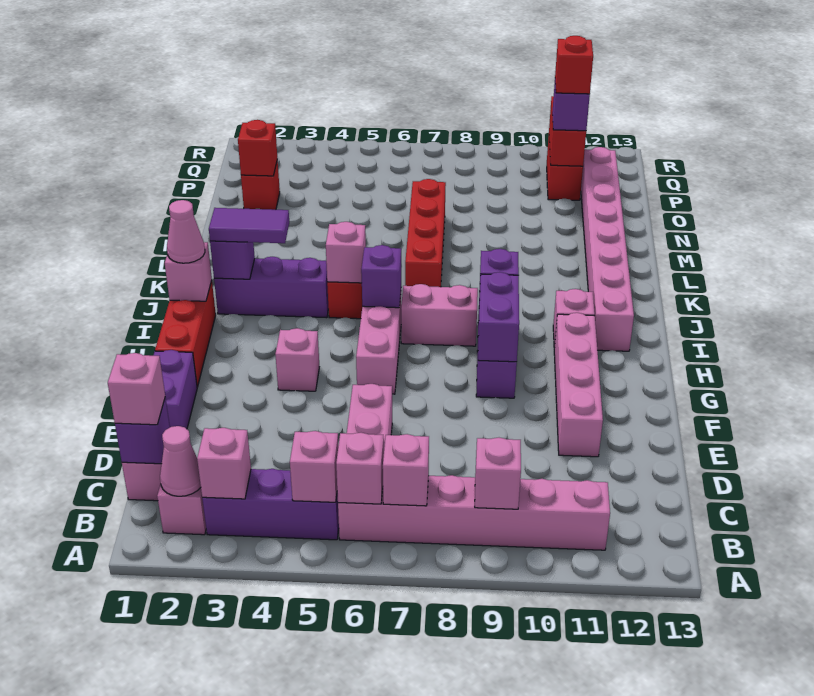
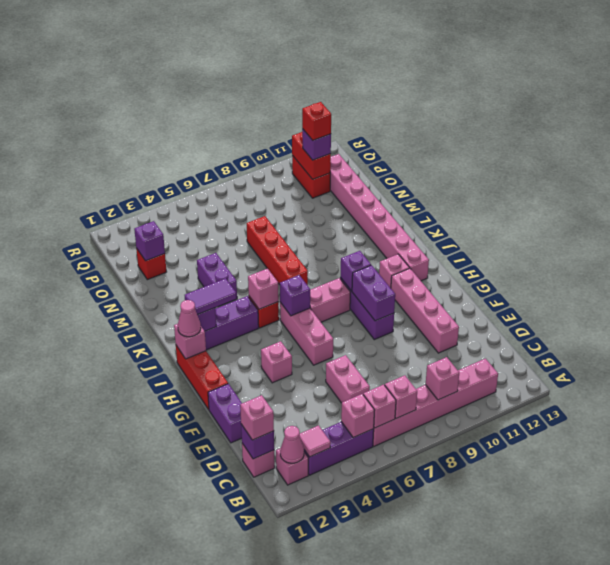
pink 1x1 brick [197,428,251,499] -> pink 1x1 tile [300,425,331,457]
none -> purple 1x2 brick [197,253,237,307]
red 1x1 brick [238,120,277,176] -> purple 1x1 brick [134,221,165,261]

